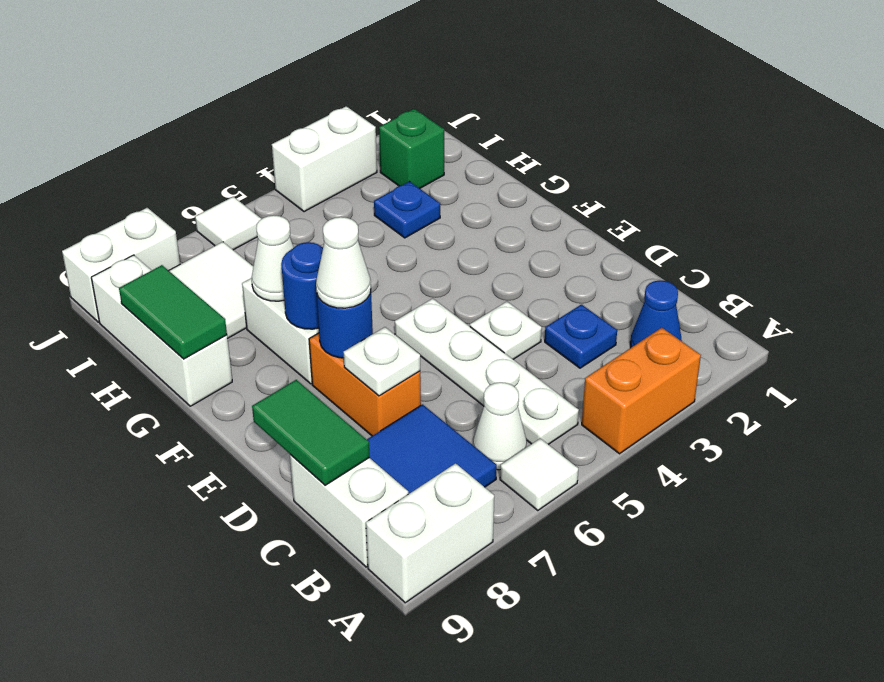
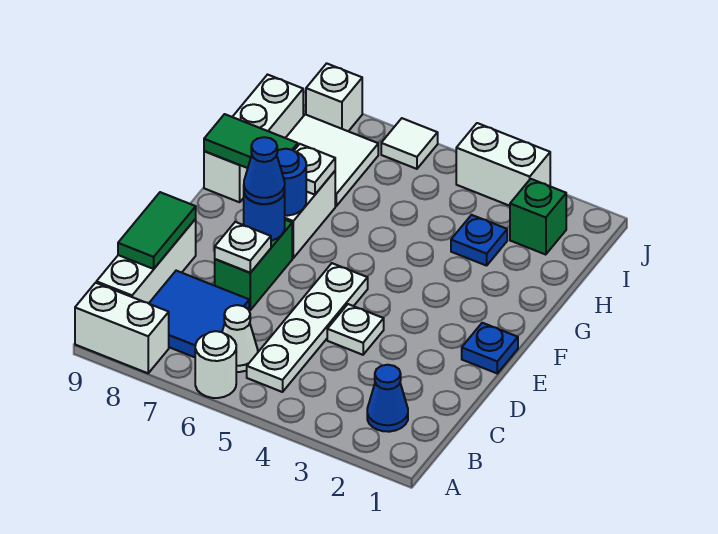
orange 1x2 brick [582,328,701,454] -> none
white 1x1 tile [500,438,578,511] -> white 1x1 round brick [195,331,236,398]
white 1x2 brick [290,455,409,567] -> white 1x3 brick [96,219,196,303]
blue 1x1 plate [545,305,617,368] -> blue 1x1 plate moved to [462,323,518,373]
orange 1x2 brick [309,333,421,436] -> green 1x2 brick [215,220,292,310]
white 1x1 cone [316,217,371,308] -> blue 1x1 cone [244,137,285,204]
white 1x1 cone [251,215,294,301] -> white 1x1 plate [294,144,335,195]
green 1x2 tile [119,265,227,359] -> green 1x2 tile turned to [204,114,298,168]
white 1x2 brick [62,208,180,322] -> white 1x1 brick [306,63,362,131]

